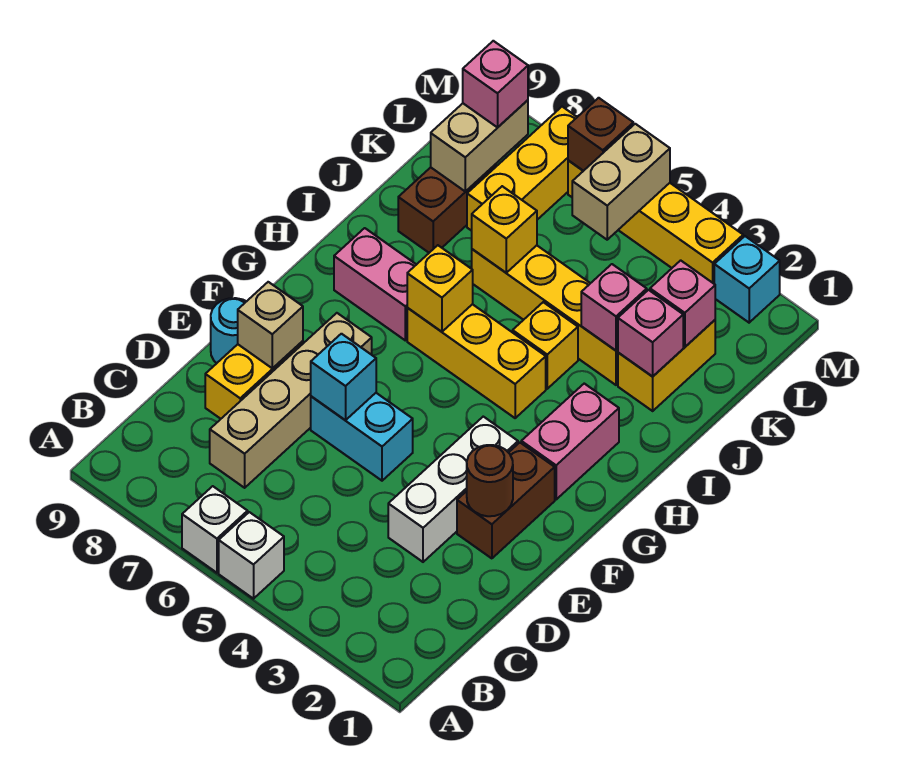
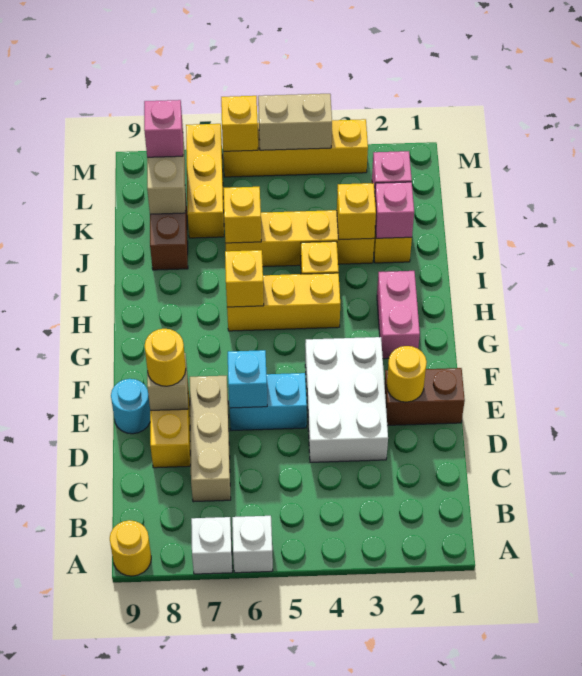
white 1x1 brick [219,512,284,599] -> white 1x1 brick moved to [191,517,232,574]
none -> yellow 1x1 round brick [110,520,151,576]
tan 1x4 brick [210,313,372,488] -> tan 1x3 brick [190,376,231,502]
white 1x3 brick [388,417,518,562] -> white 2x3 brick [305,337,388,462]
brown 1x2 brick [457,443,555,558] -> brown 1x2 brick turned to [384,368,465,425]
brown 1x1 round brick [467,445,513,516] -> yellow 1x1 round brick [387,346,427,402]
none -> yellow 1x1 round brick [145,329,186,386]
pink 1x2 brick [334,228,416,340] -> none
pink 1x1 brick [581,264,647,350] -> yellow 1x1 brick [337,183,376,240]
tan 1x2 brick [572,124,670,240] -> tan 1x2 brick turned to [258,94,332,150]
cyan 1x1 brick [714,236,780,323] -> none
brown 1x1 brick [568,98,633,171] -> yellow 1x1 brick [221,96,258,151]

